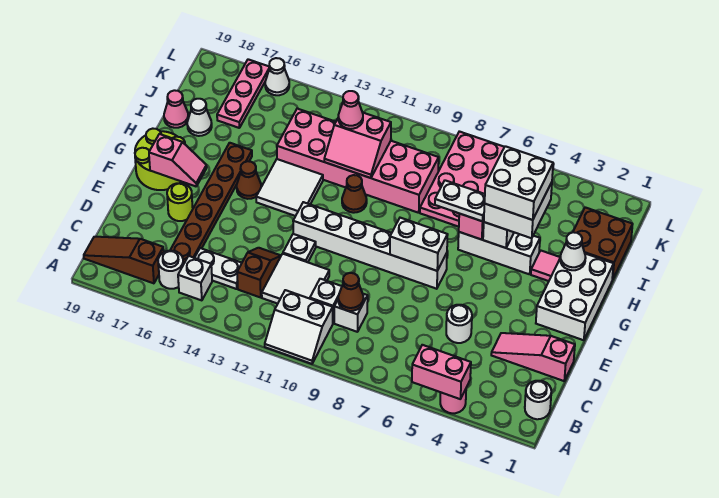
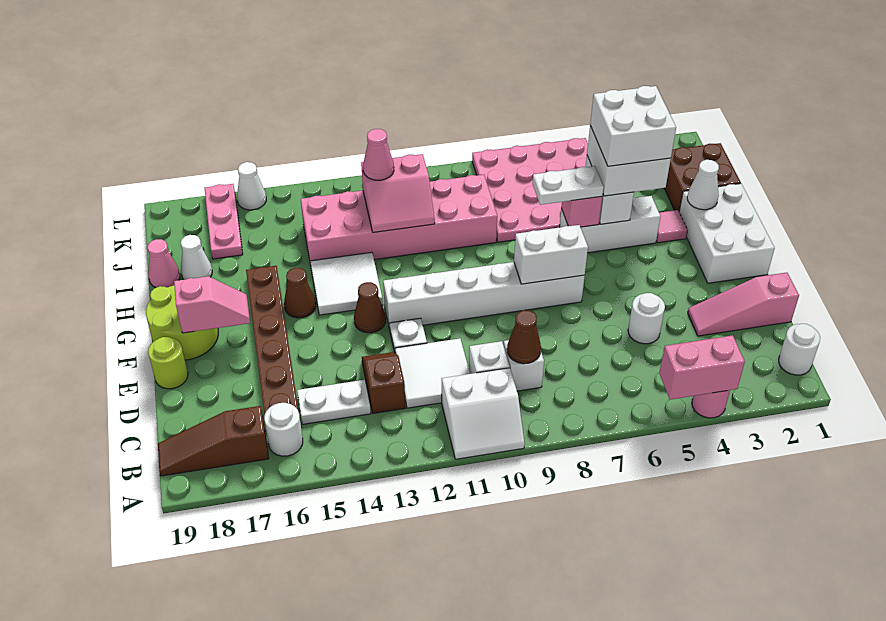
white 1x1 brick [178,256,212,300] -> none
lime 1x1 round brick [167,183,193,221] -> lime 1x1 round brick moved to [148,337,188,389]
brown 1x1 cone [342,175,367,213] -> brown 1x1 cone moved to [354,282,386,333]

